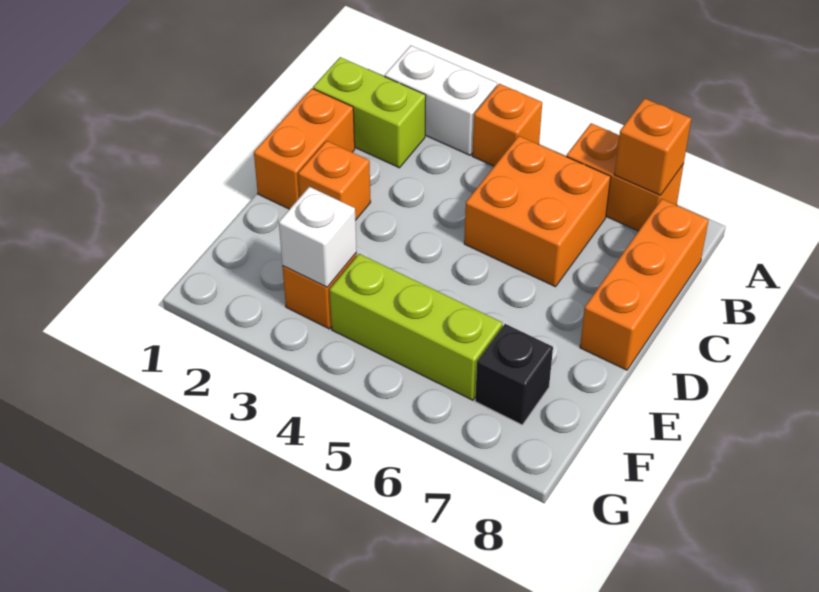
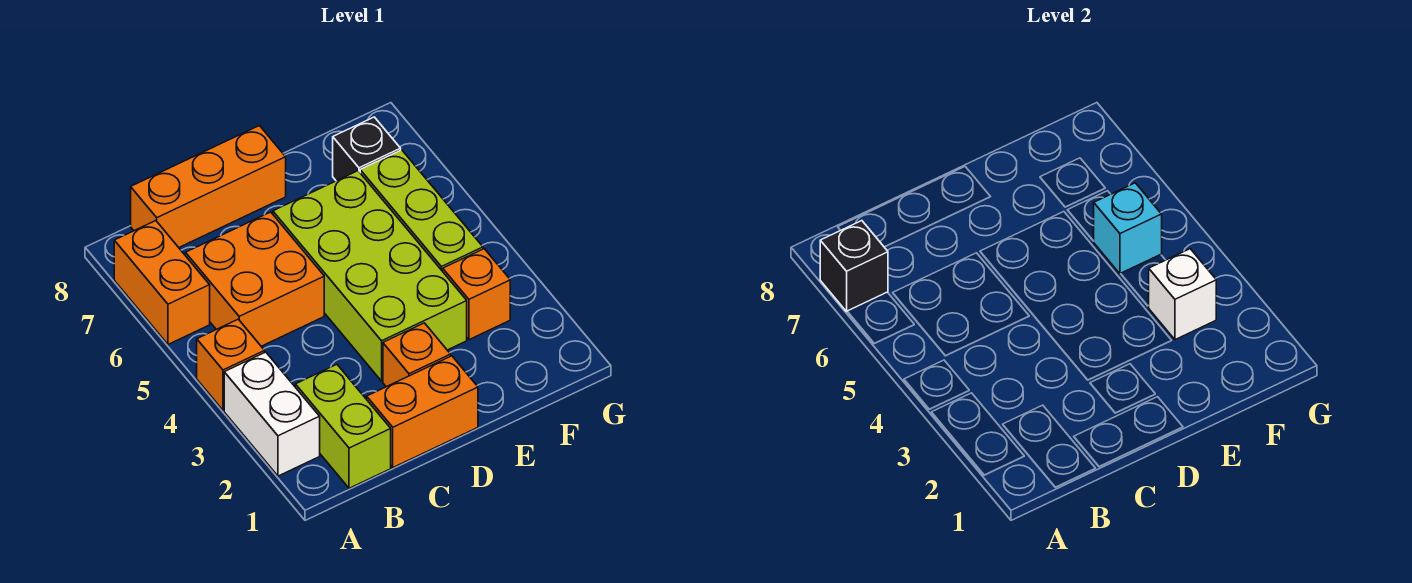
orange 1x1 brick [614,98,691,195] -> black 1x1 brick [820,221,888,311]
none -> lime 2x4 brick [273,171,467,381]
none -> cyan 1x1 brick [1094,183,1162,274]

